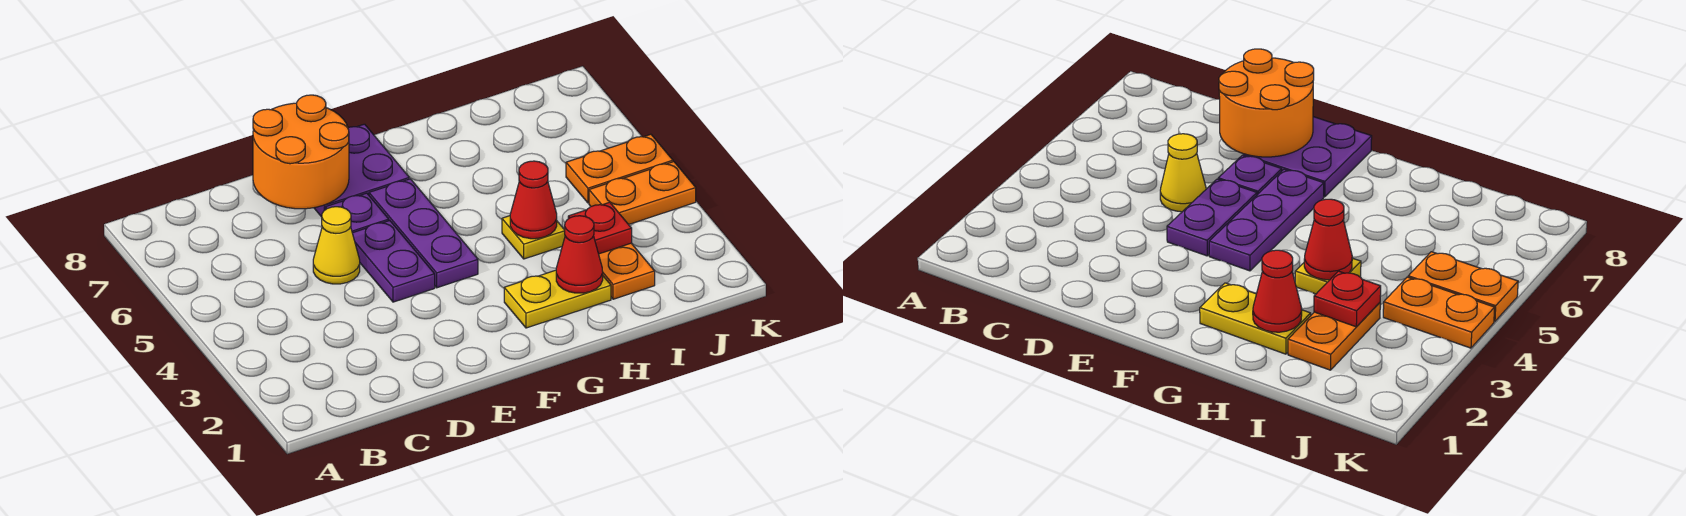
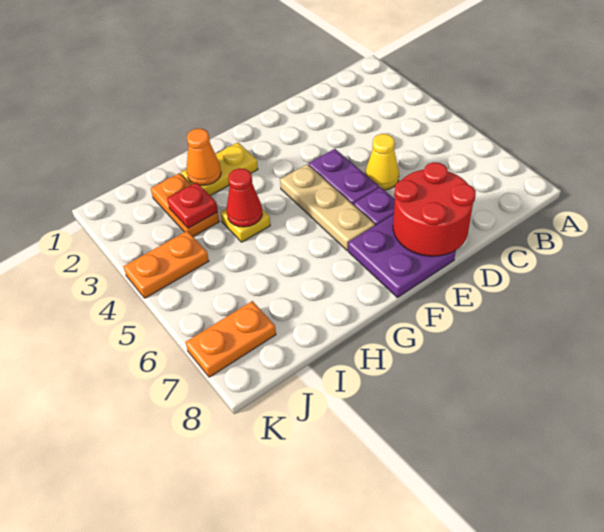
orange 2x2 round brick [253,95,349,209] -> red 2x2 round brick [393,162,476,256]
purple 1x3 plate [369,179,478,288] -> tan 1x3 plate [280,164,375,251]
red 1x1 cone [556,216,603,293] -> orange 1x1 cone [186,129,221,186]
orange 1x2 plate [566,134,673,203] -> orange 1x2 plate moved to [186,301,276,377]

